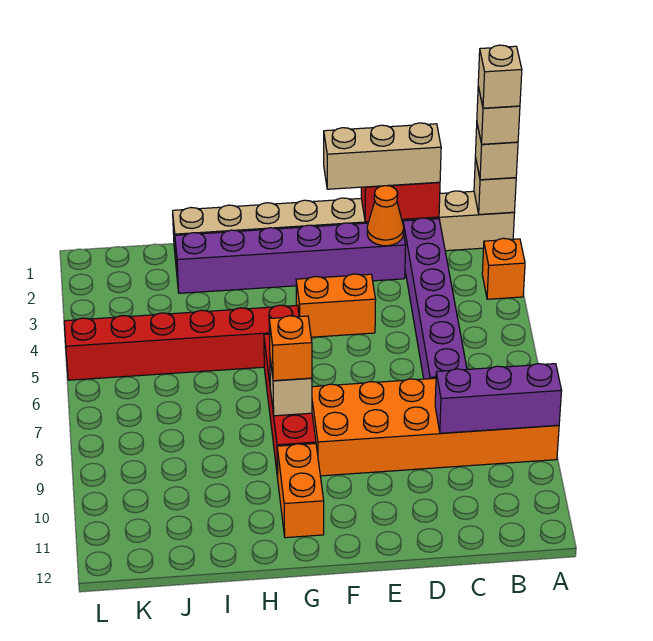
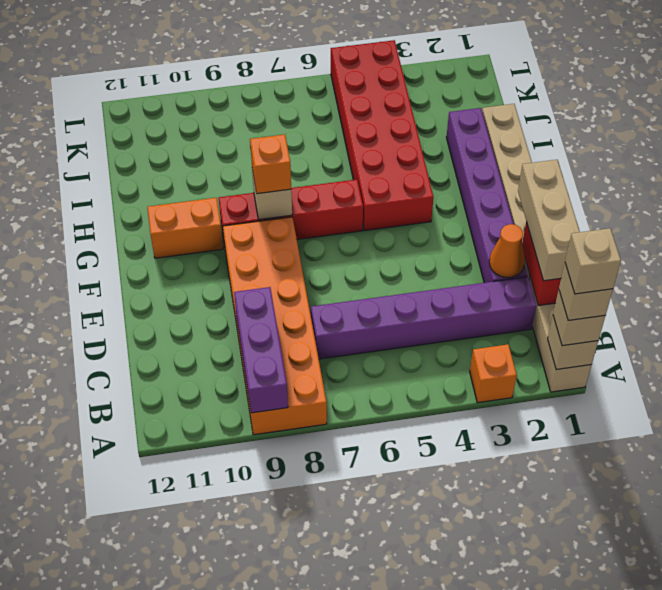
orange 1x2 brick [296,274,376,337] -> none
red 1x6 brick [64,305,299,380] -> red 2x6 brick [331,40,434,231]

